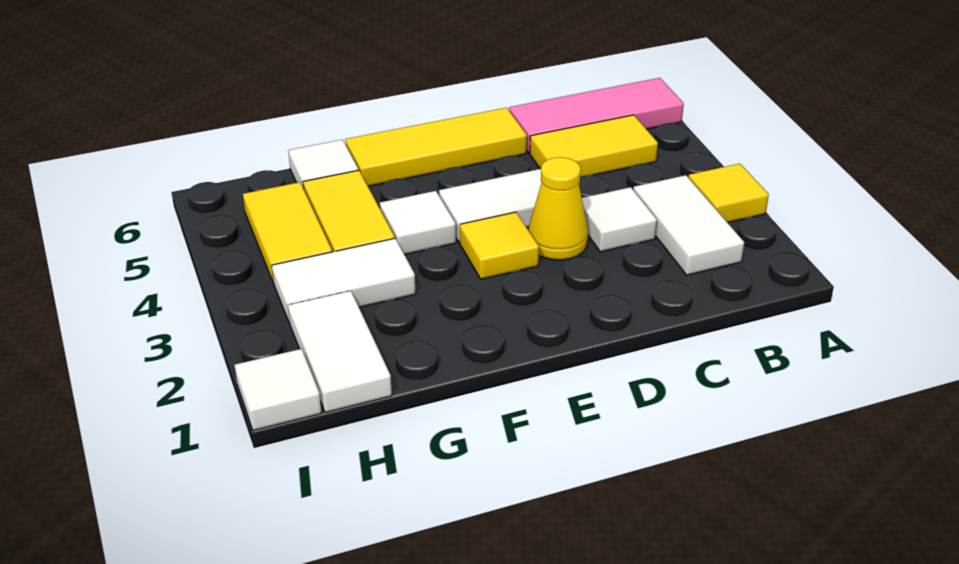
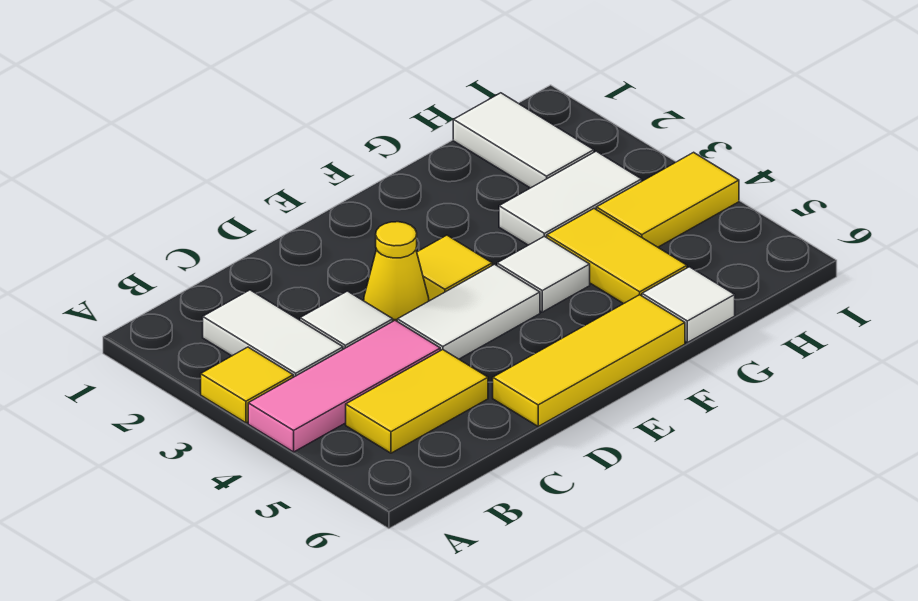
pink 1x3 tile [509,78,684,153] -> pink 1x3 tile moved to [248,320,440,452]
yellow 1x2 tile [243,182,332,283] -> yellow 1x2 tile turned to [596,152,739,247]
white 1x1 tile [235,349,321,431] -> none

